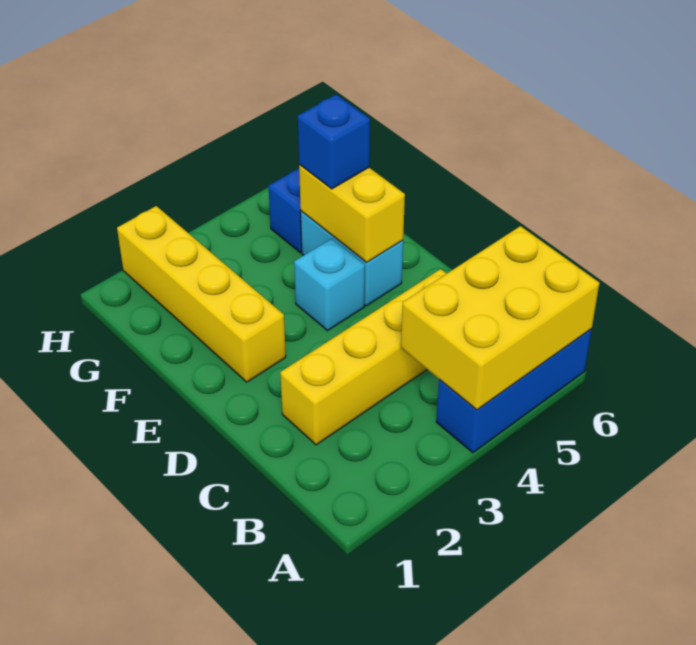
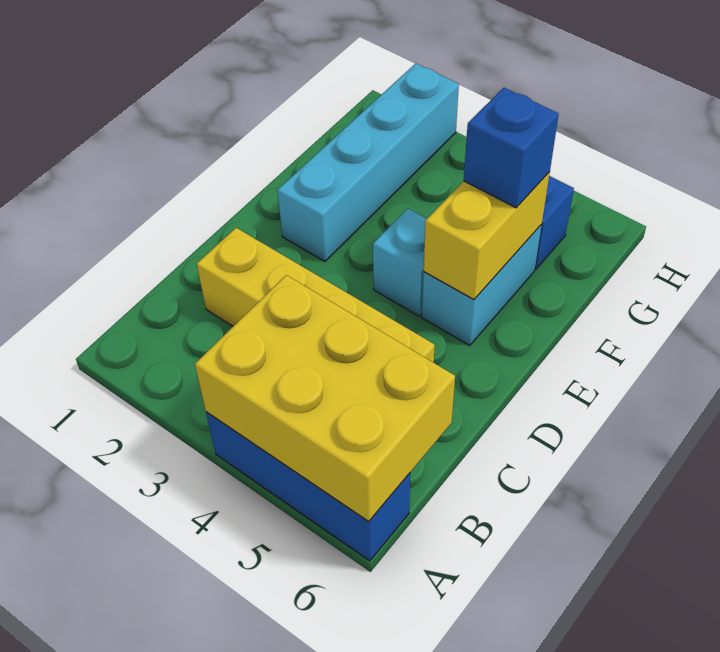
yellow 1x4 brick [117,206,286,382] -> cyan 1x4 brick [277,64,459,261]

